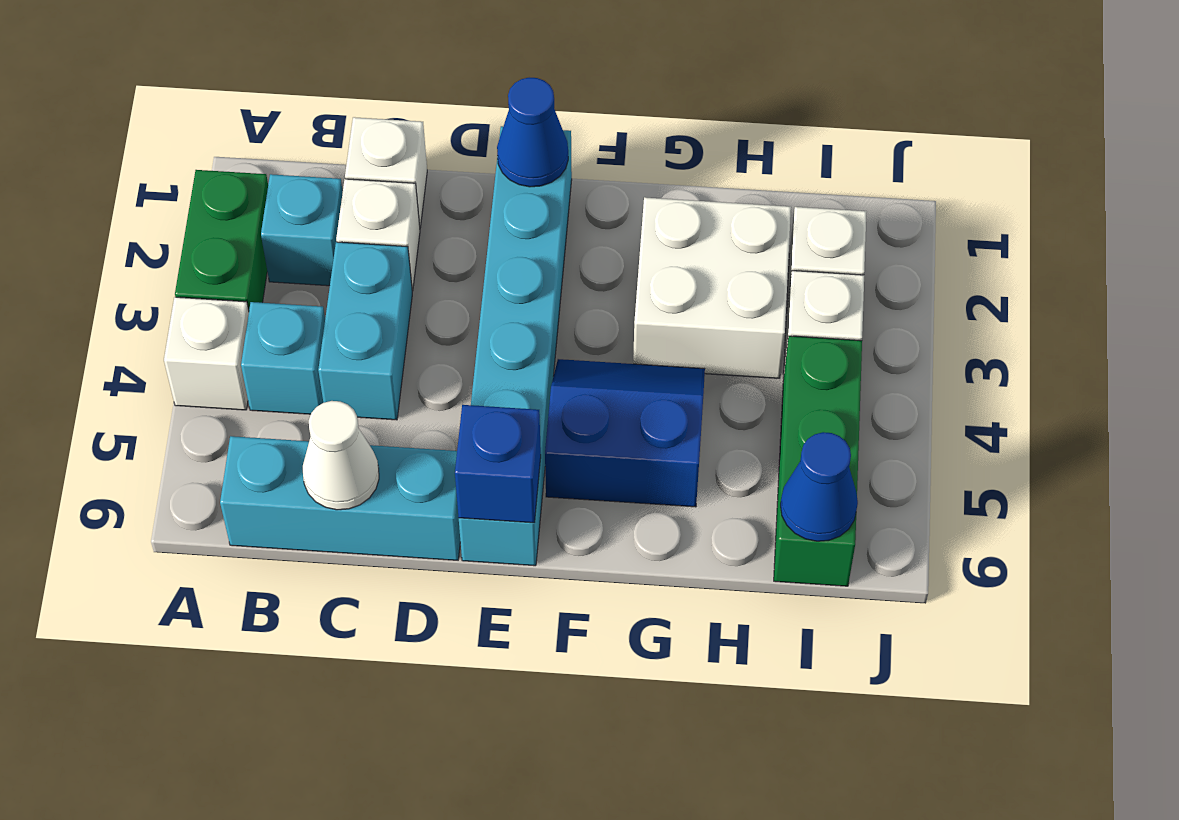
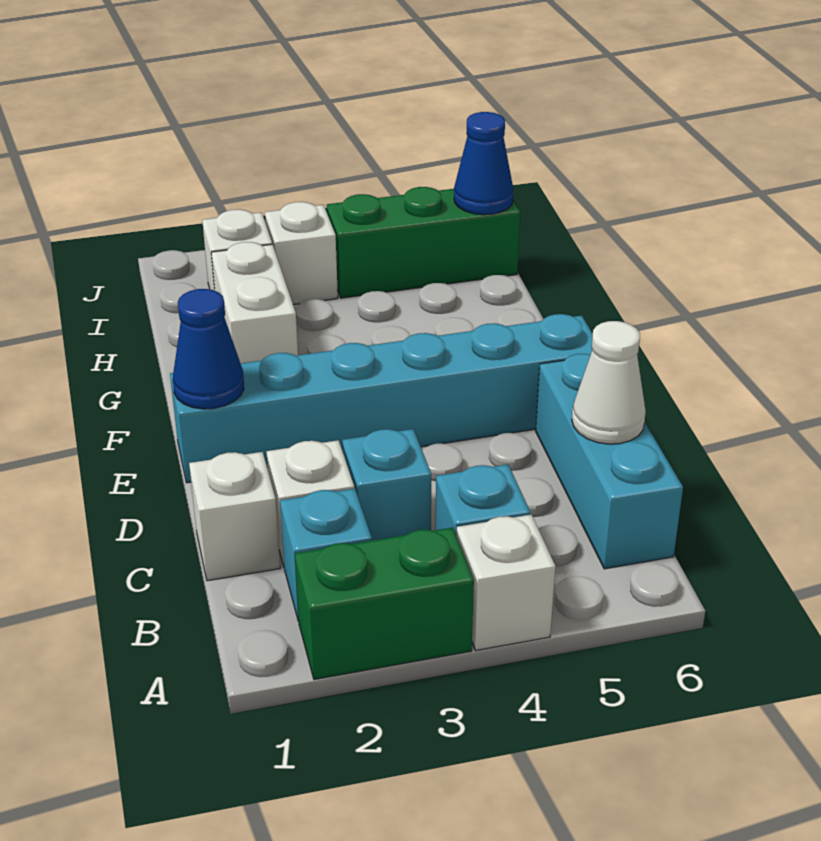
cyan 1x2 brick [318,242,412,420] -> cyan 1x1 brick [342,429,431,541]
blue 1x1 brick [455,405,541,523] -> none
blue 2x2 slope [545,359,705,507] -> none
white 2x2 brick [633,197,791,378] -> white 1x2 brick [211,242,298,363]

